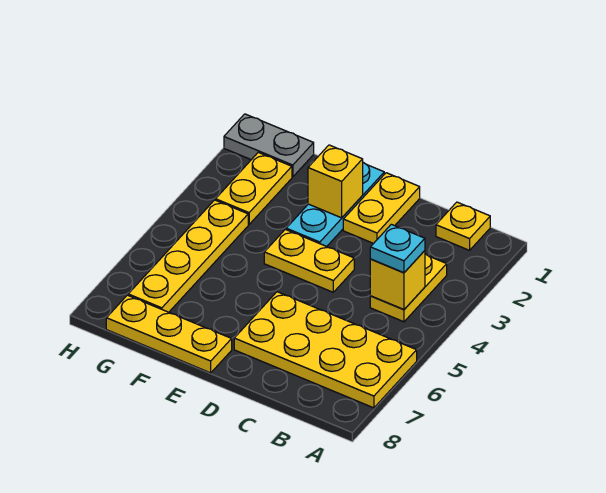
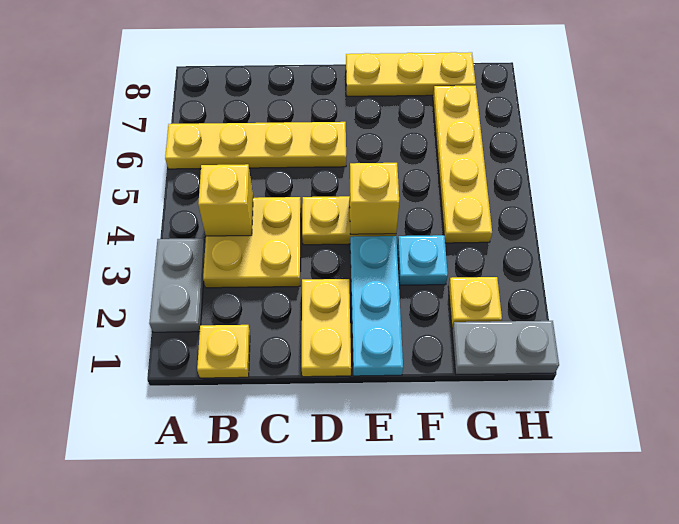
none -> grey 1x2 plate [149,238,205,332]
yellow 2x4 plate [234,292,417,408] -> yellow 1x4 plate [165,122,346,169]
yellow 1x2 plate [370,254,447,322] -> yellow 2x2 plate [203,197,301,288]
cyan 1x1 plate [370,224,425,273] -> cyan 1x1 plate moved to [398,235,448,285]
yellow 1x1 brick [308,145,363,218] -> yellow 1x1 brick moved to [350,163,399,234]
yellow 1x2 plate [216,152,292,224] -> yellow 1x1 plate [448,277,502,328]

